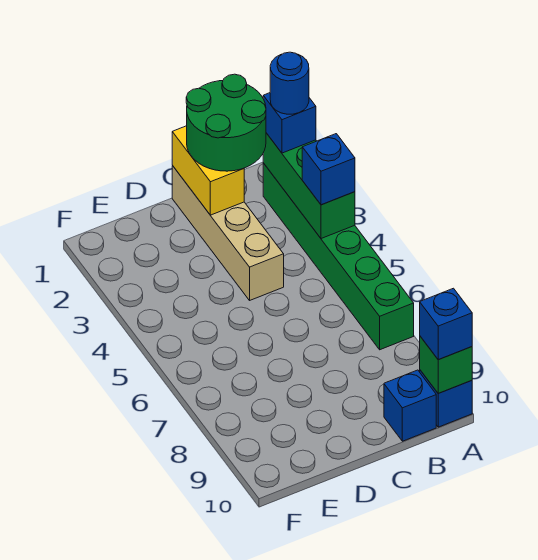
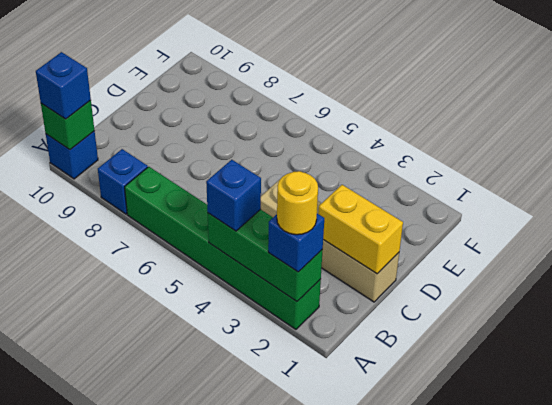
blue 1x1 round brick [270,52,309,114] -> yellow 1x1 round brick [277,171,318,235]
green 2x2 round brick [186,74,266,171] -> none
blue 1x1 brick [384,370,436,441] -> blue 1x1 brick moved to [98,149,148,214]

